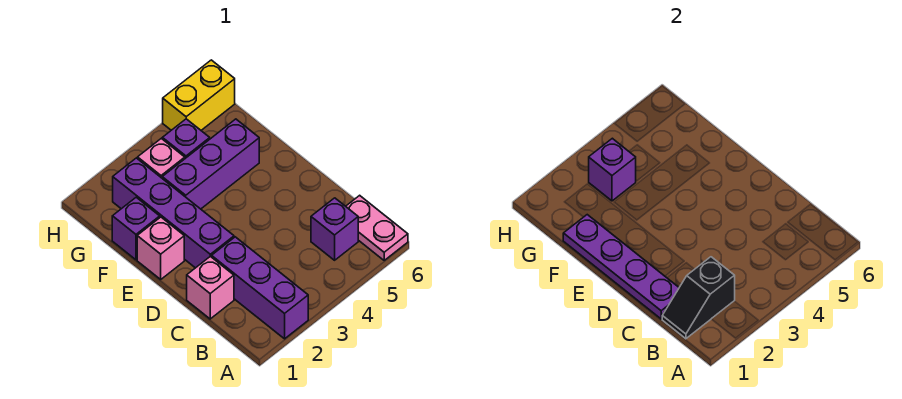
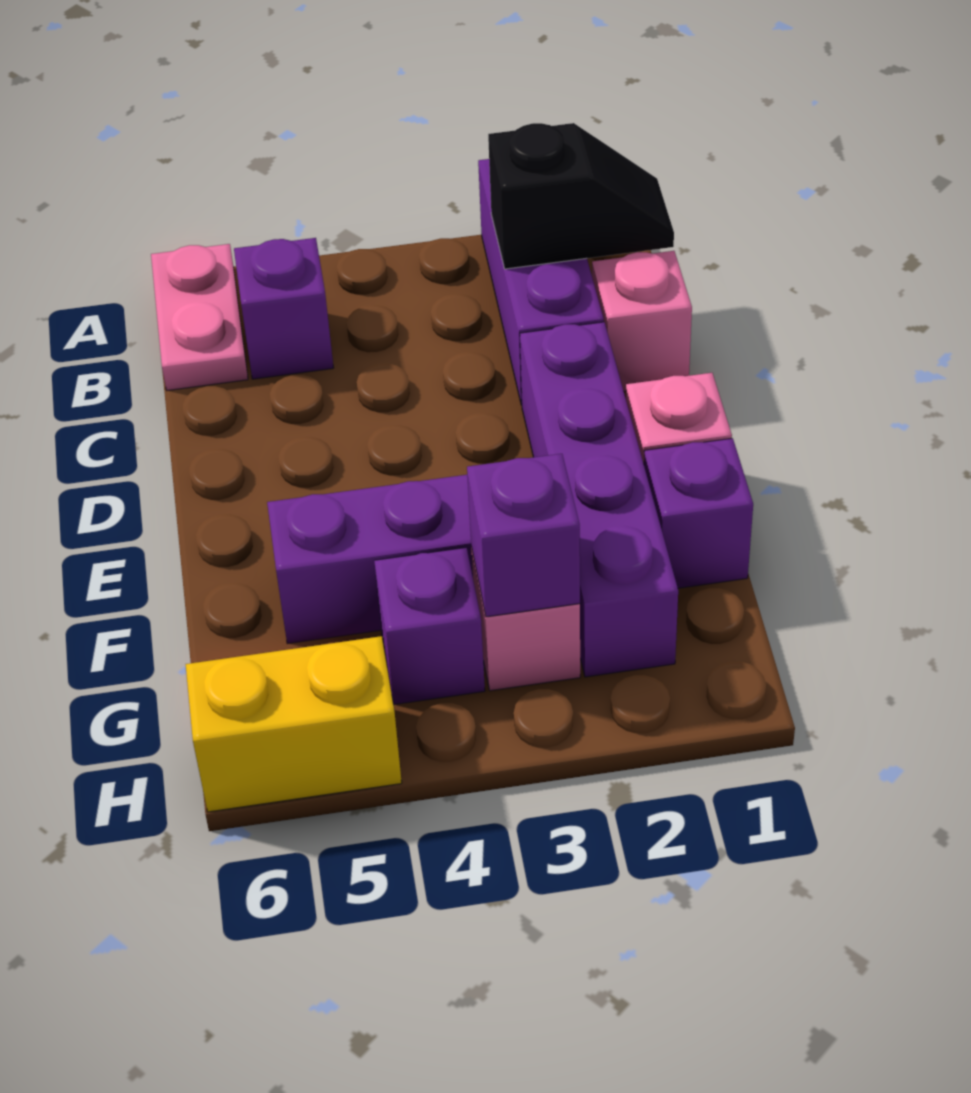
purple 1x4 plate [563,215,679,319] -> none

